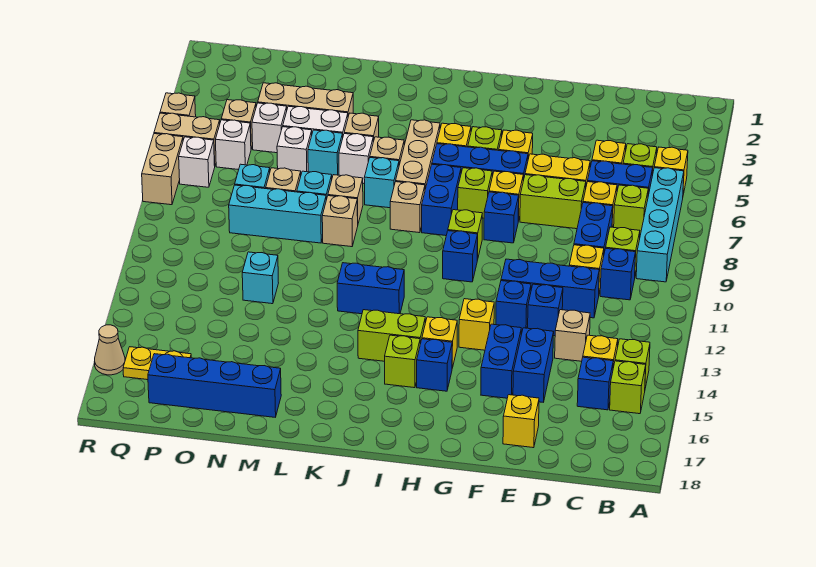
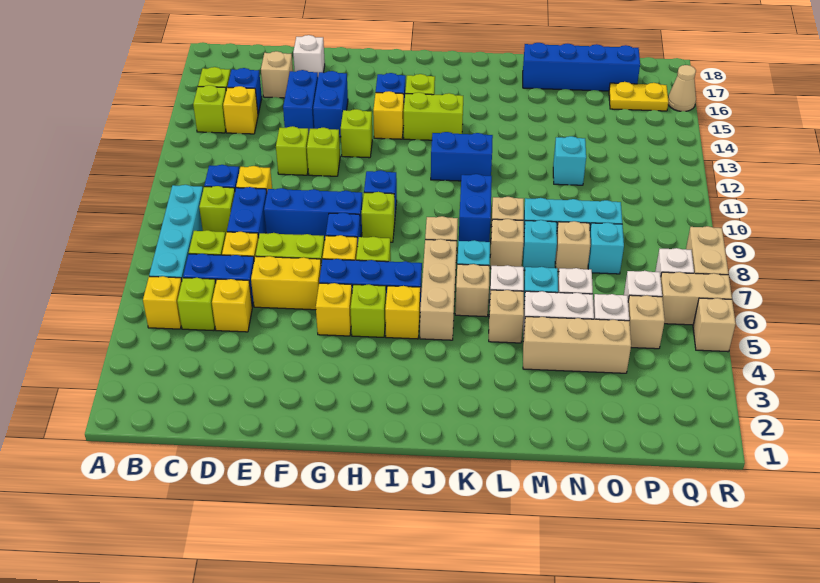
blue 1x3 brick [501,259,599,318] -> blue 1x3 brick moved to [264,188,363,240]
tan 1x1 brick [555,310,590,361] -> tan 1x1 brick moved to [261,51,293,98]
blue 1x1 brick [528,284,563,336] -> lime 1x1 brick [276,126,309,175]
yellow 1x1 brick [503,395,539,448] -> white 1x1 brick [293,35,325,75]
blue 1x1 brick [496,281,531,332] -> lime 1x1 brick [307,128,340,176]
yellow 1x1 brick [459,299,494,350] -> lime 1x1 brick [341,109,372,158]
blue 1x2 brick [422,164,461,236] -> blue 1x2 brick moved to [459,174,492,242]

